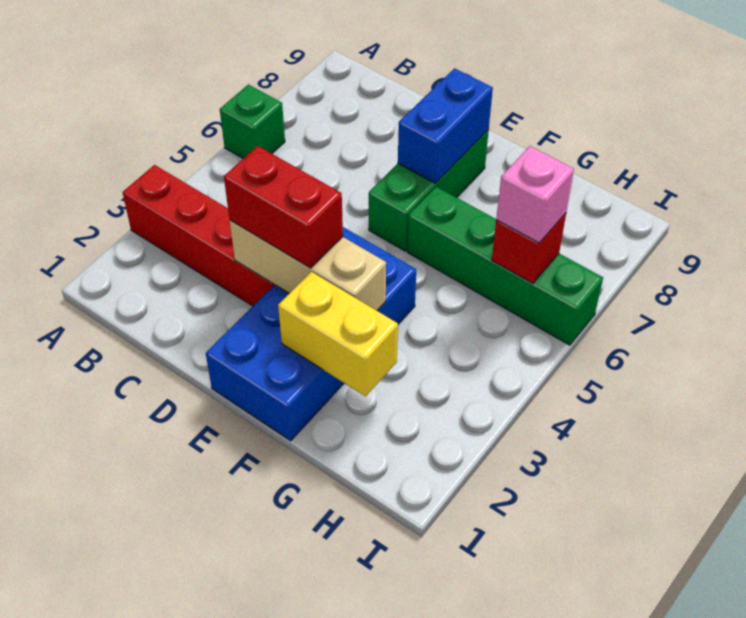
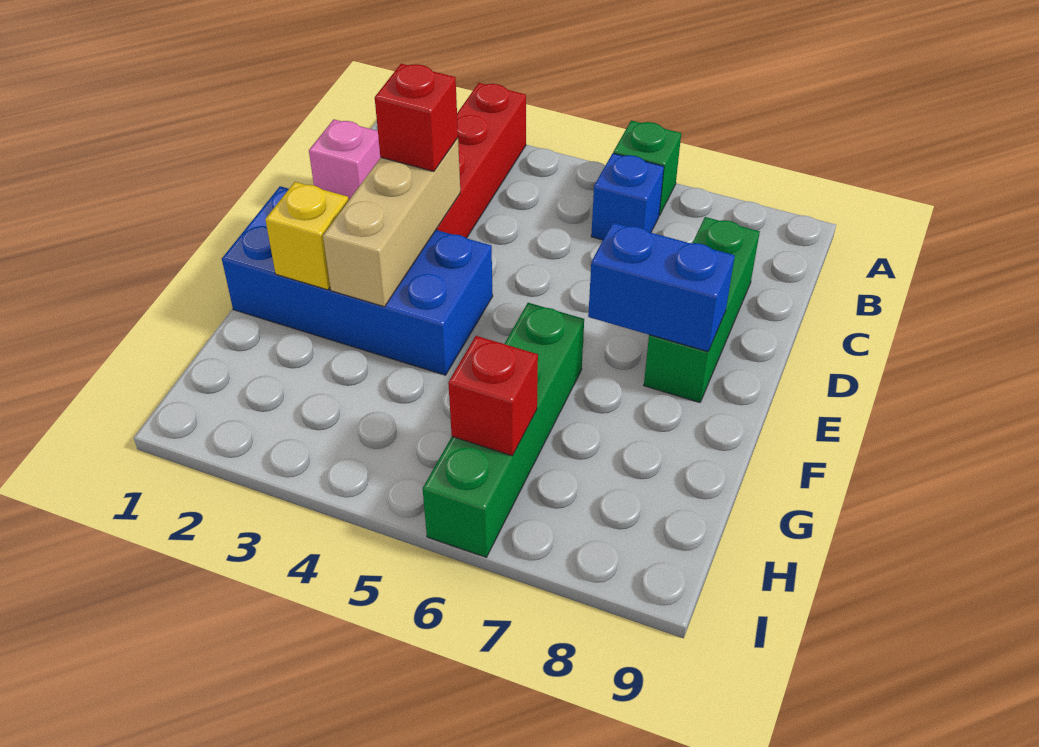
none -> blue 1x1 brick [591,153,664,240]
red 1x2 brick [224,146,343,268] -> red 1x1 brick [375,64,458,172]
green 1x3 brick [369,130,489,251] -> green 1x3 brick turned to [644,217,760,402]
yellow 1x2 brick [278,272,398,396] -> yellow 1x1 brick [265,182,349,290]
pink 1x1 brick [496,146,574,243] -> pink 1x1 brick moved to [309,119,381,200]

